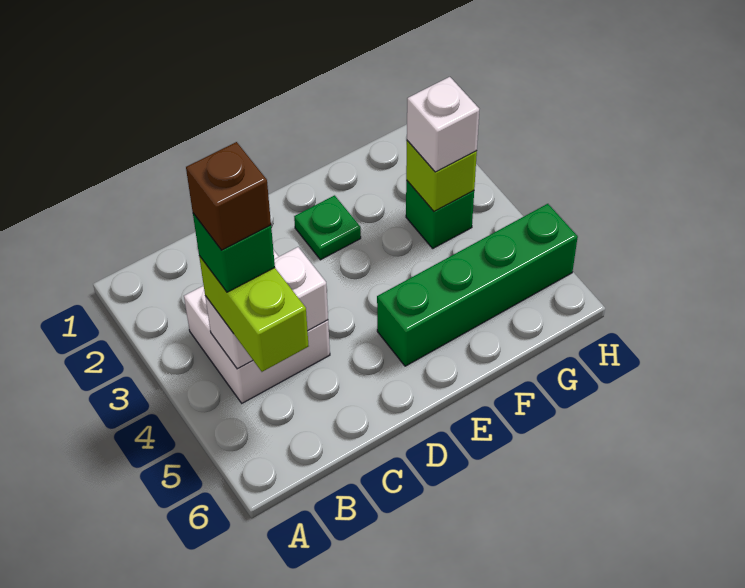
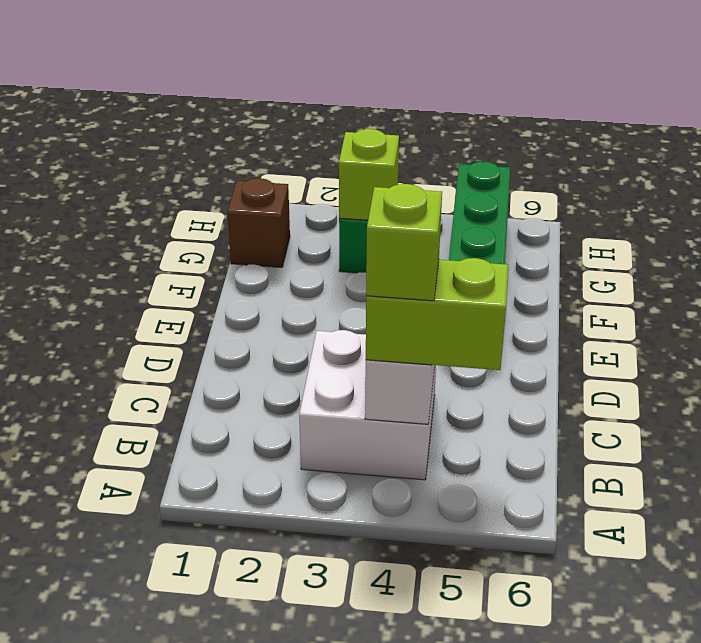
green 1x1 brick [193,213,275,292] -> lime 1x1 brick [366,184,442,301]
brown 1x1 brick [186,142,271,250] -> brown 1x1 brick moved to [227,178,290,267]
green 1x1 plate [294,195,361,260] -> none
white 1x1 brick [407,77,479,172] -> none

